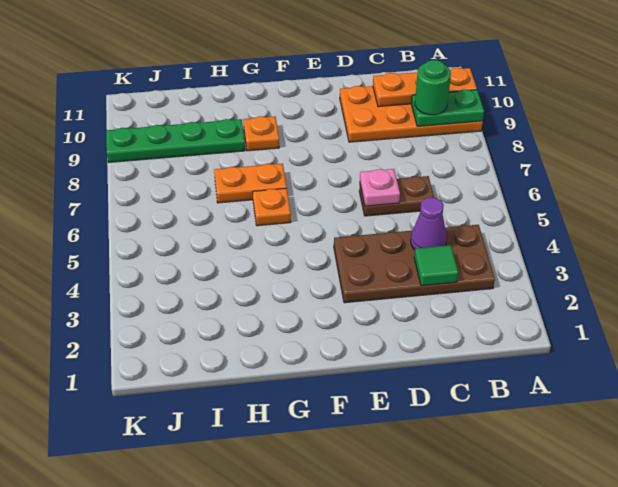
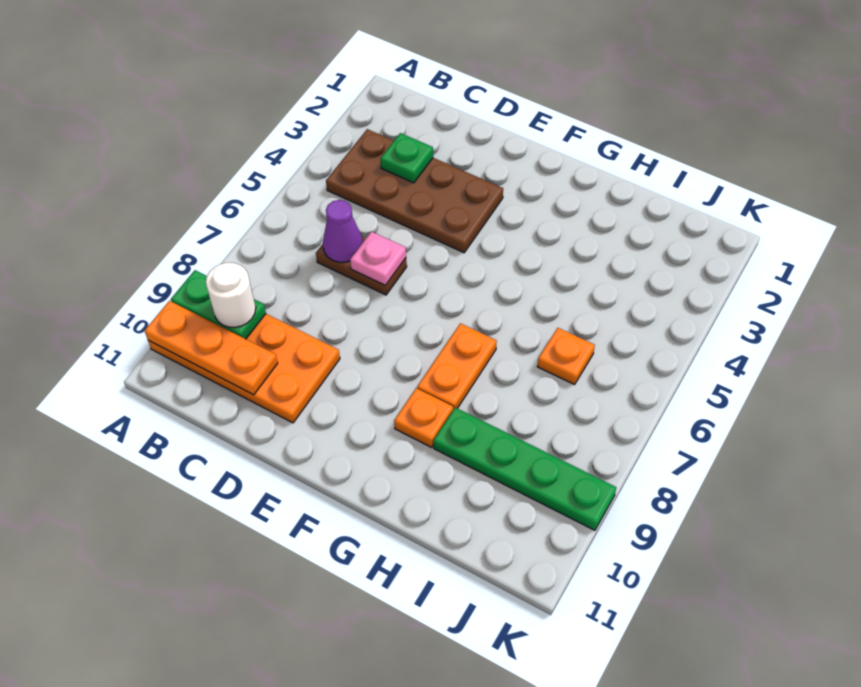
green 1x1 round brick [415,60,451,115] -> white 1x1 round brick [206,263,256,327]
green 1x1 tile [414,245,458,286] -> green 1x1 plate [380,133,433,183]
purple 1x1 cone [411,197,447,250] -> purple 1x1 cone moved to [323,200,363,262]
orange 1x1 plate [253,188,291,226] -> orange 1x1 plate moved to [537,328,595,385]
orange 1x2 plate [214,163,287,203] -> orange 1x2 plate turned to [417,323,497,409]

